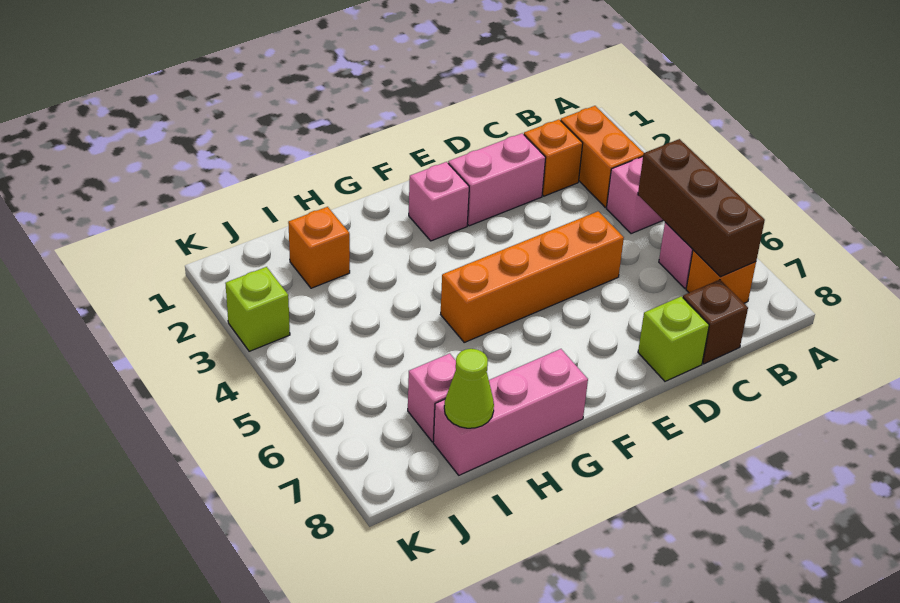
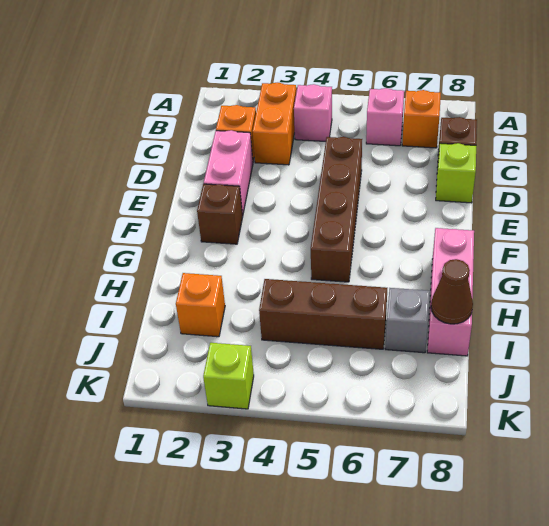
orange 1x2 brick [561,106,644,207] -> orange 1x2 brick turned to [253,83,296,165]
brown 1x3 brick [638,139,765,277] -> brown 1x3 brick moved to [259,279,387,349]
orange 1x4 brick [441,211,624,342] -> brown 1x4 brick [311,137,362,282]
pink 1x1 brick [409,162,469,241] -> brown 1x1 brick [197,184,243,244]
pink 1x1 brick [408,353,456,442] -> grey 1x1 brick [385,288,430,353]
lime 1x1 cone [444,349,494,428] -> brown 1x1 cone [431,259,473,324]

